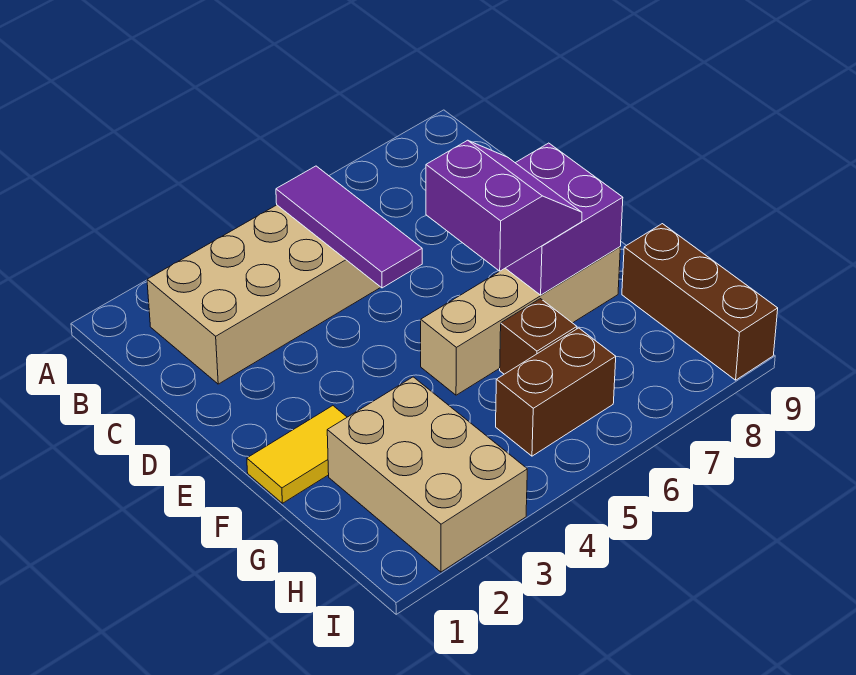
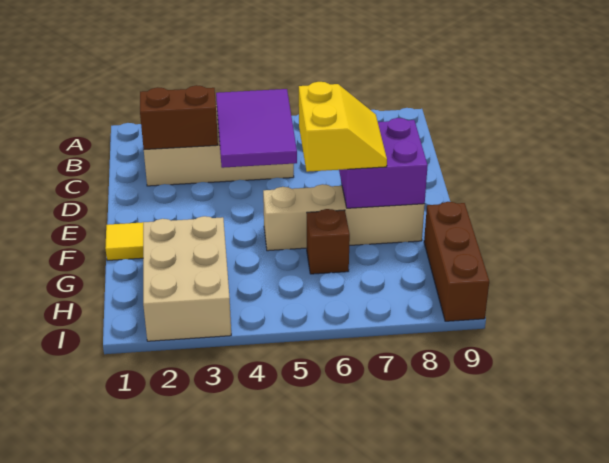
purple 1x3 tile [276,166,422,288] -> purple 2x3 tile [216,89,297,168]
purple 2x2 slope [426,140,582,271] -> yellow 2x2 slope [299,82,387,172]
brown 1x2 brick [496,328,616,456] -> brown 1x2 brick moved to [140,85,218,149]

